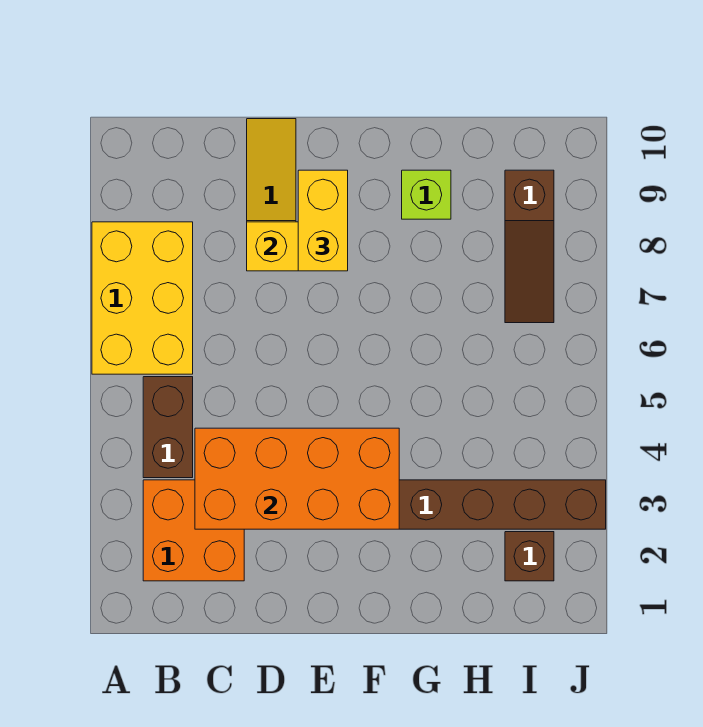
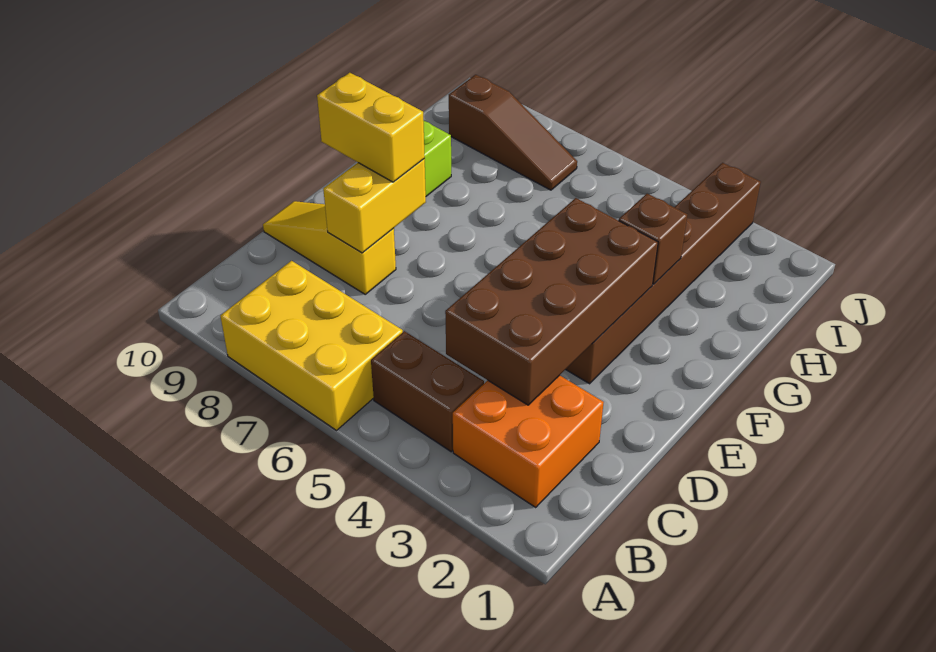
orange 2x4 brick [195,428,399,529] -> brown 2x4 brick [445,198,658,405]
brown 1x1 brick [505,532,554,581] -> brown 1x1 brick moved to [619,194,687,284]

